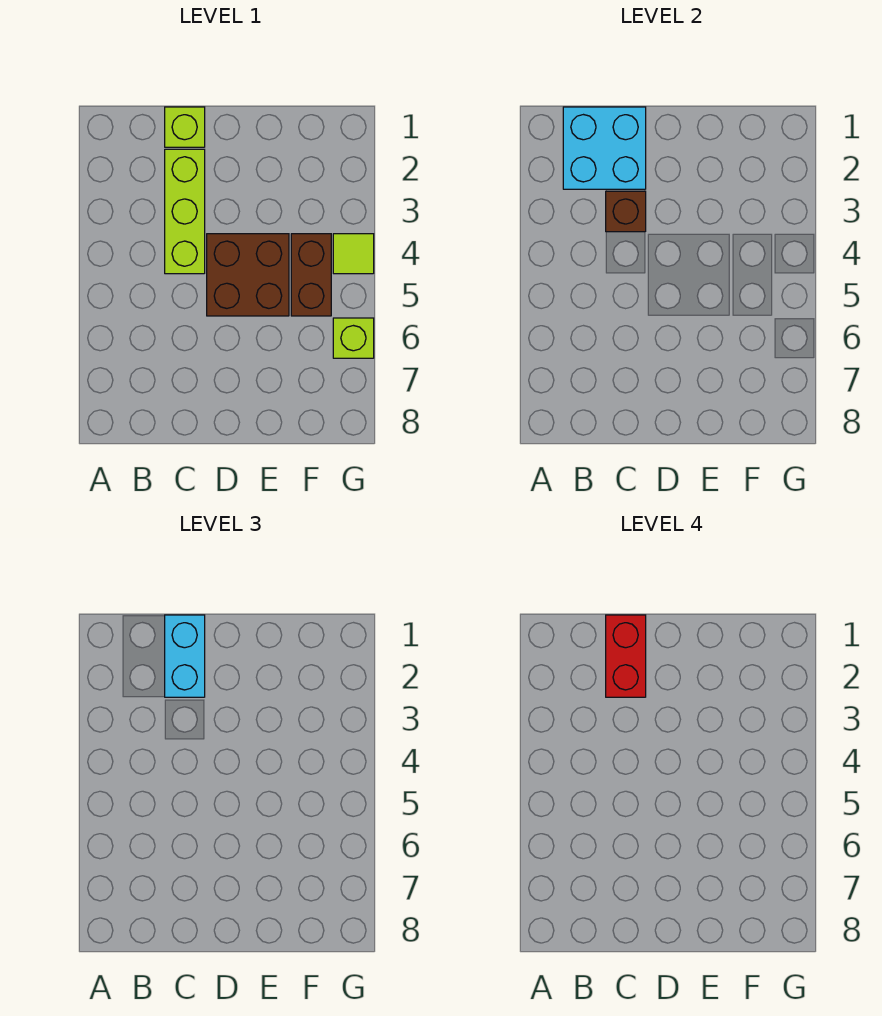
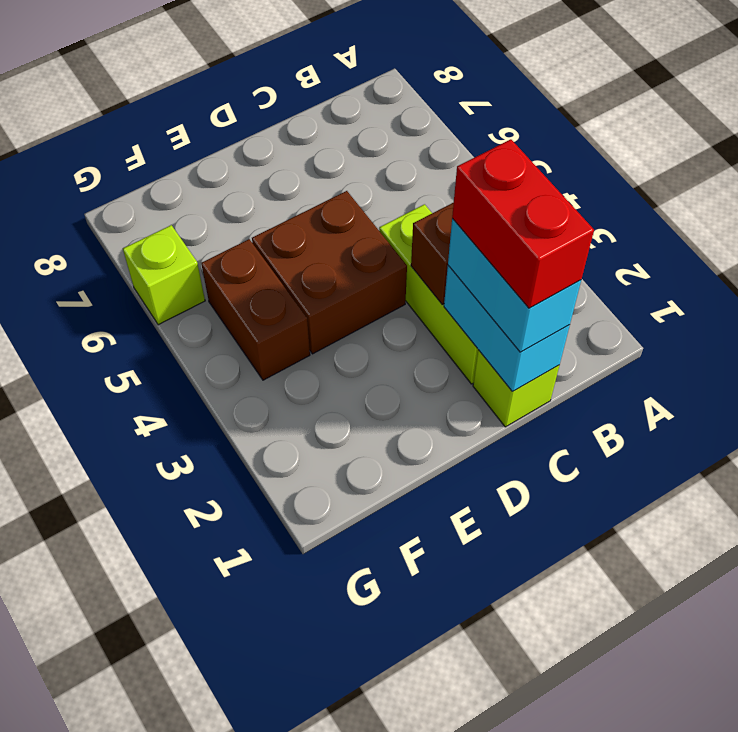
cyan 2x2 brick [563,107,646,189] -> cyan 1x2 brick [444,266,570,392]
lime 1x1 tile [333,234,374,274] -> none

